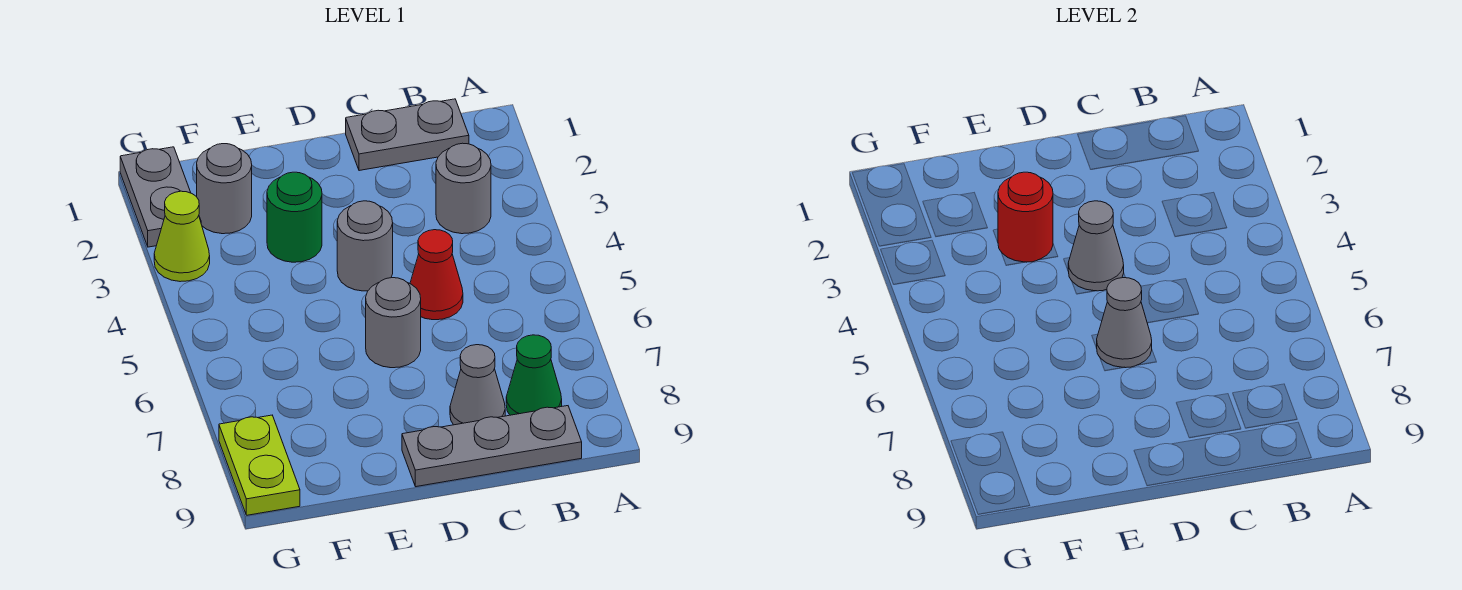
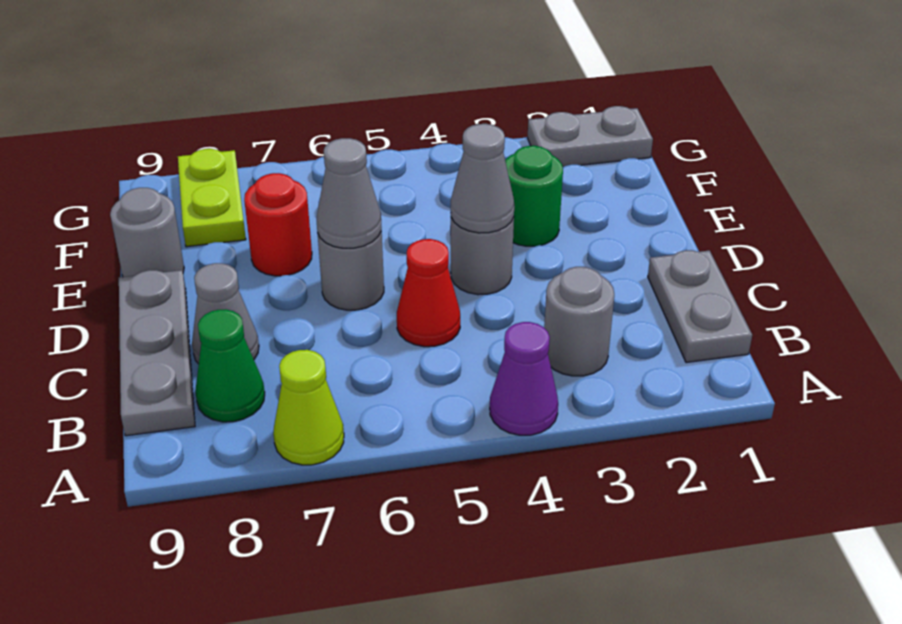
none -> purple 1x1 cone [490,322,558,435]
red 1x1 round brick [998,172,1053,262] -> red 1x1 round brick moved to [244,173,312,276]
grey 1x1 round brick [197,144,252,234] -> grey 1x1 round brick moved to [110,188,184,277]
lime 1x1 cone [154,191,210,282] -> lime 1x1 cone moved to [273,350,344,465]
lime 1x2 plate [219,415,300,515] -> lime 1x2 plate turned to [178,149,246,247]

